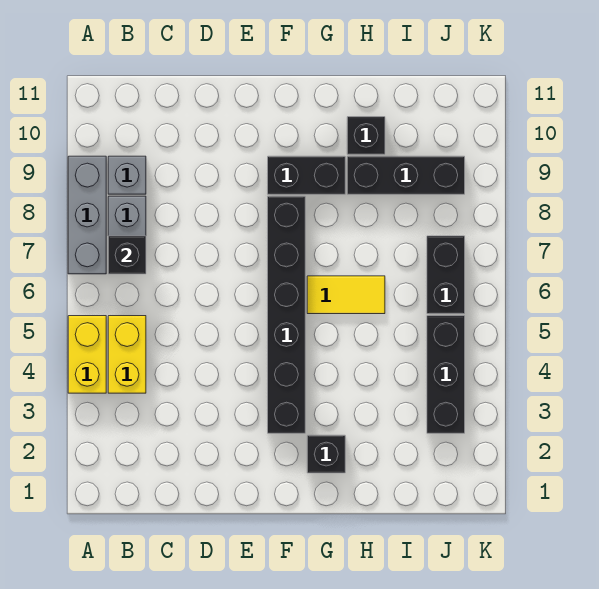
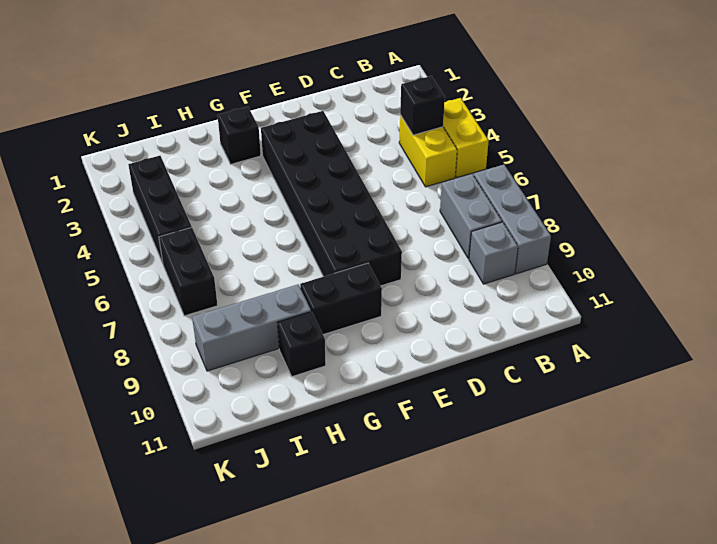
black 1x1 brick [108,236,146,274] -> black 1x1 brick moved to [400,76,445,135]
black 1x6 brick [268,196,305,433] -> black 2x6 brick [261,111,402,286]
yellow 1x2 tile [307,276,385,314] -> none
black 1x3 brick [347,156,465,194] -> grey 1x3 brick [192,285,311,371]

